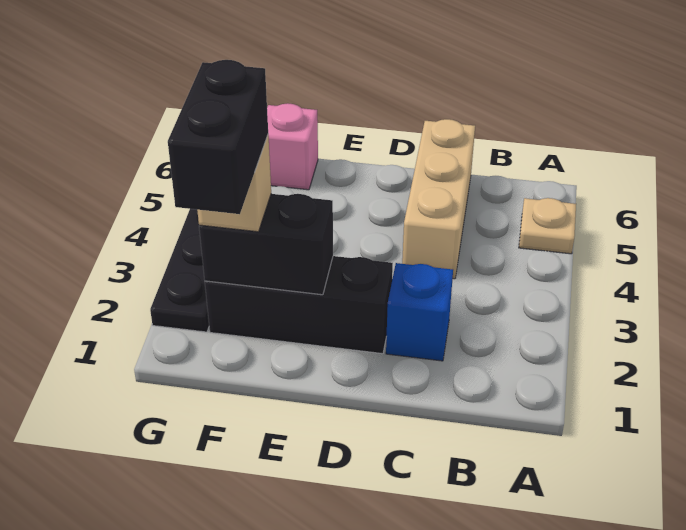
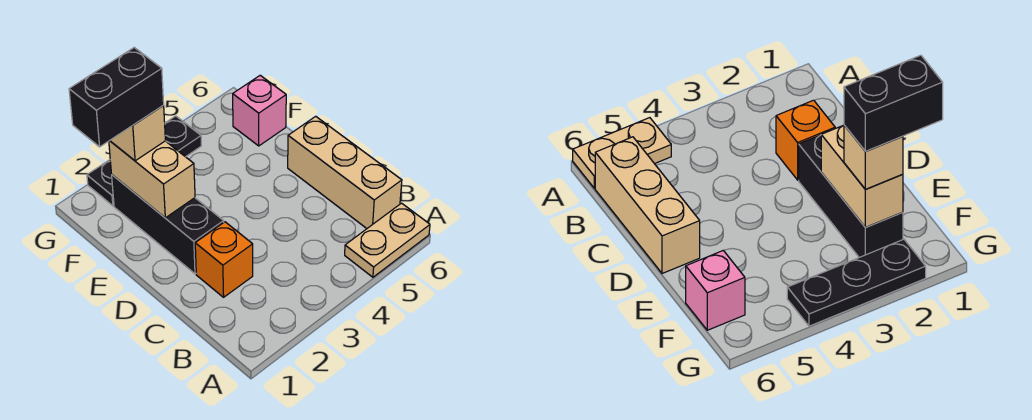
tan 1x1 plate [519,198,576,254] -> tan 1x2 plate [345,203,430,277]
blue 1x1 brick [386,263,453,361] -> orange 1x1 brick [195,222,253,297]
tan 1x3 brick [402,119,475,279] -> tan 1x3 brick turned to [288,116,402,228]
black 1x2 brick [199,194,333,295] -> tan 1x2 brick [109,141,195,218]

